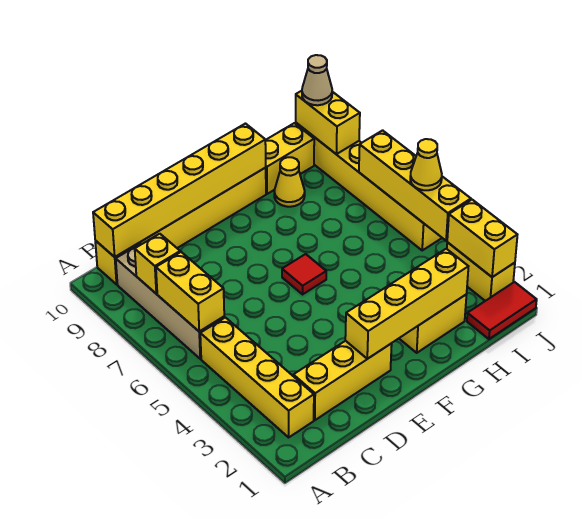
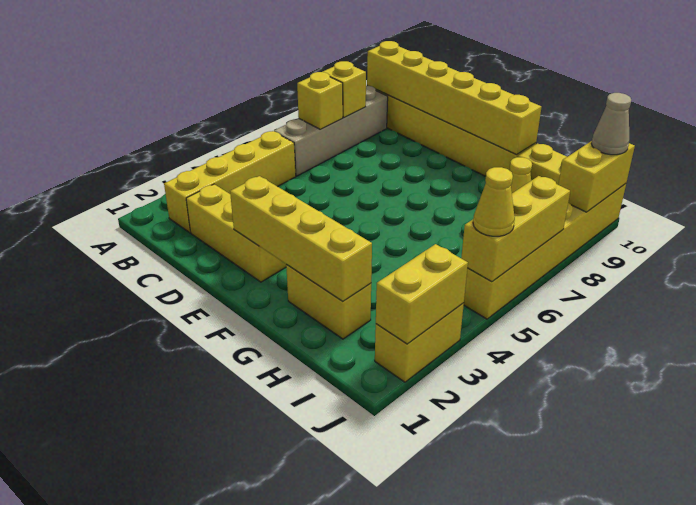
yellow 1x2 brick [156,252,224,332] -> yellow 1x1 brick [297,72,343,130]
red 1x1 tile [282,254,326,294] -> none
red 1x2 tile [467,282,537,339] -> none
yellow 1x4 brick [359,130,471,241] -> yellow 1x3 brick [461,176,570,282]

